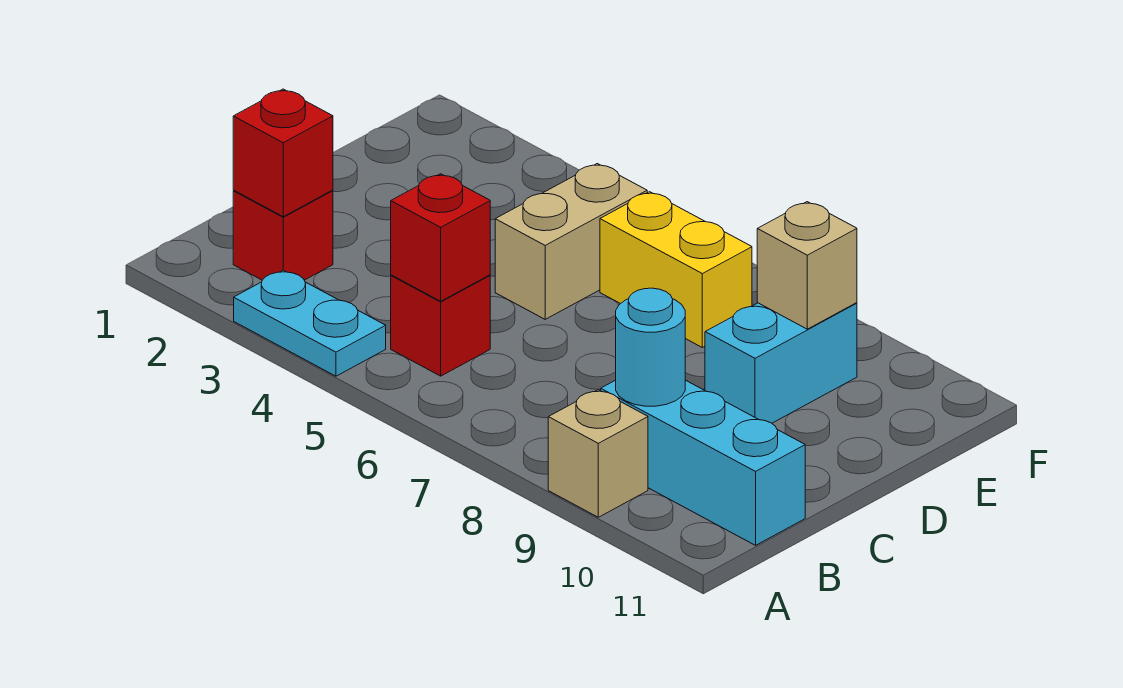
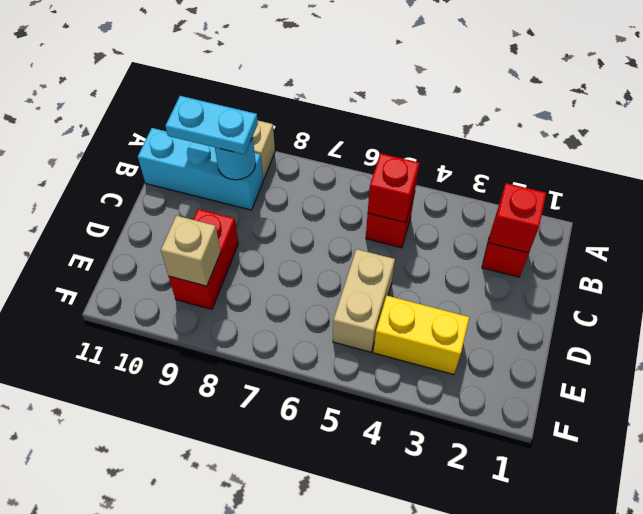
cyan 1x2 plate [234,270,386,376] -> cyan 1x2 plate moved to [166,96,258,155]
cyan 1x2 brick [705,303,857,423] -> red 1x2 brick [169,209,238,309]
yellow 1x2 brick [600,192,752,347] -> yellow 1x2 brick moved to [373,296,469,375]

